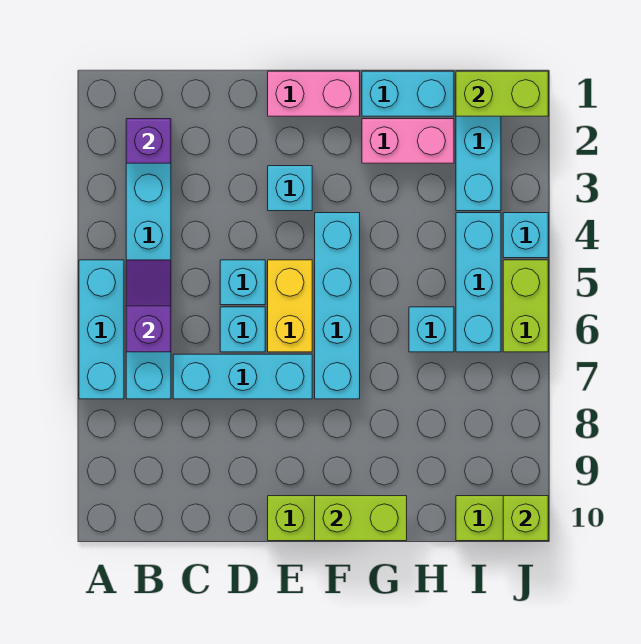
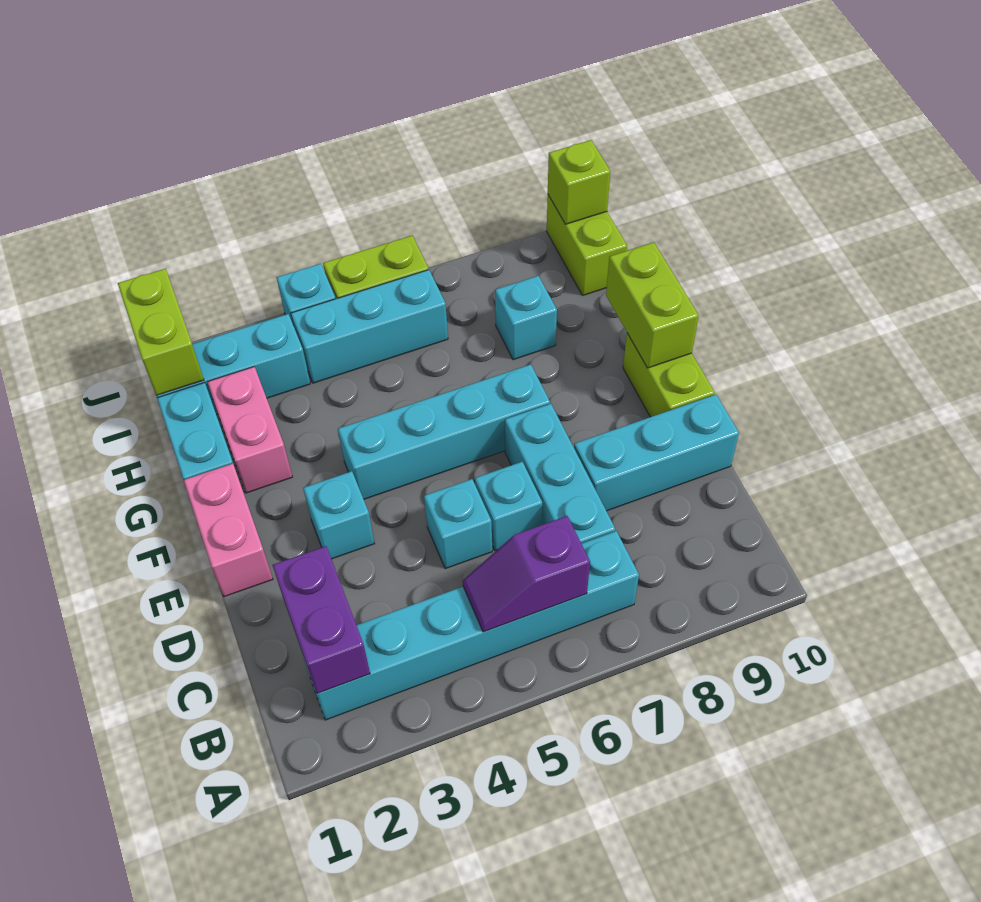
cyan 1x3 brick [79,260,124,399] -> cyan 1x3 brick moved to [574,395,739,511]
purple 1x1 brick [126,119,171,163] -> purple 1x2 brick [273,546,370,693]
yellow 1x2 brick [268,260,312,352] -> none
cyan 1x1 brick [409,307,454,352] -> cyan 1x1 brick moved to [495,276,557,360]

